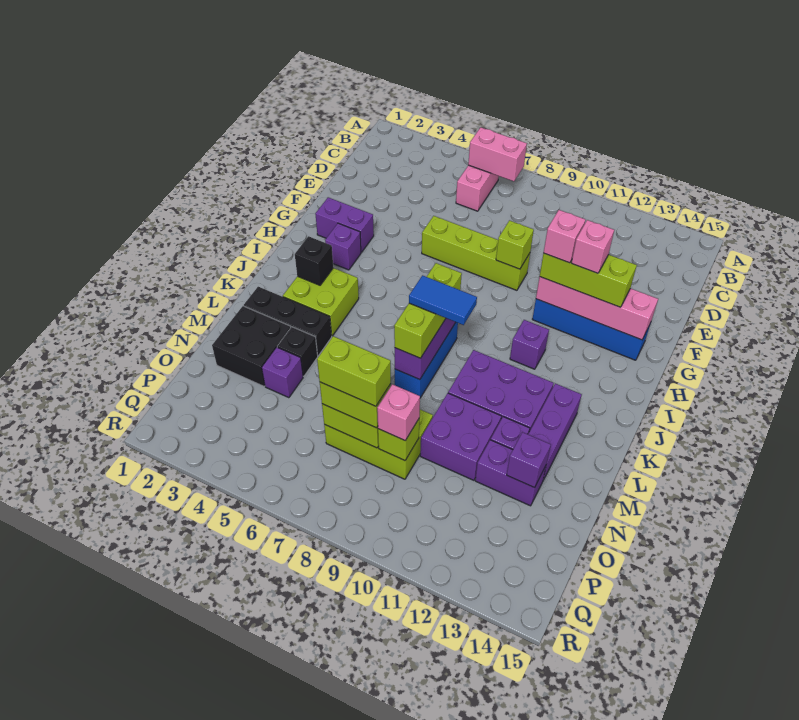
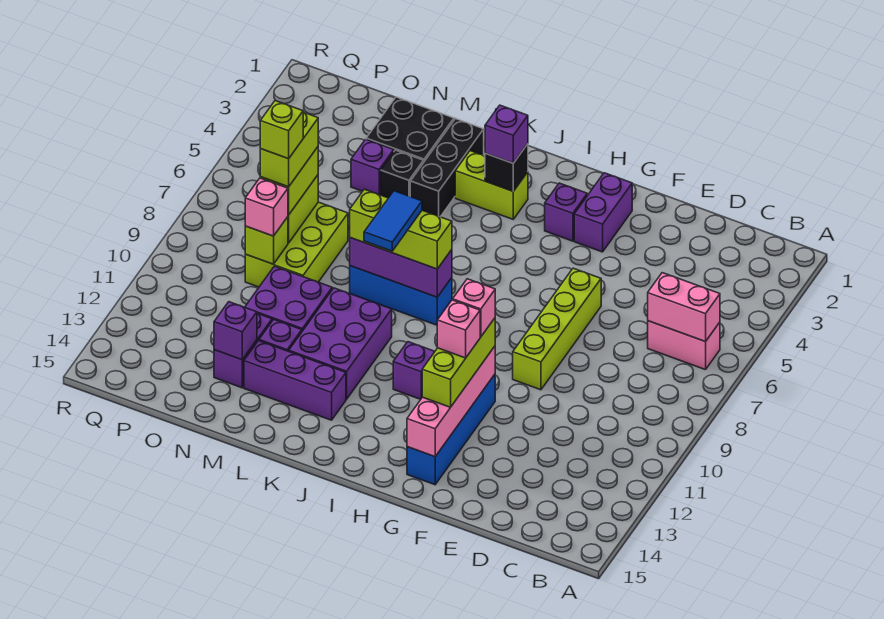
pink 1x2 brick [468,127,527,181] -> pink 1x2 brick turned to [648,273,720,342]
lime 1x1 brick [496,220,534,269] -> lime 1x1 brick moved to [260,101,304,159]
lime 2x2 brick [283,268,359,336] -> lime 1x2 brick [455,151,528,219]
none -> purple 1x1 brick [485,105,528,163]

